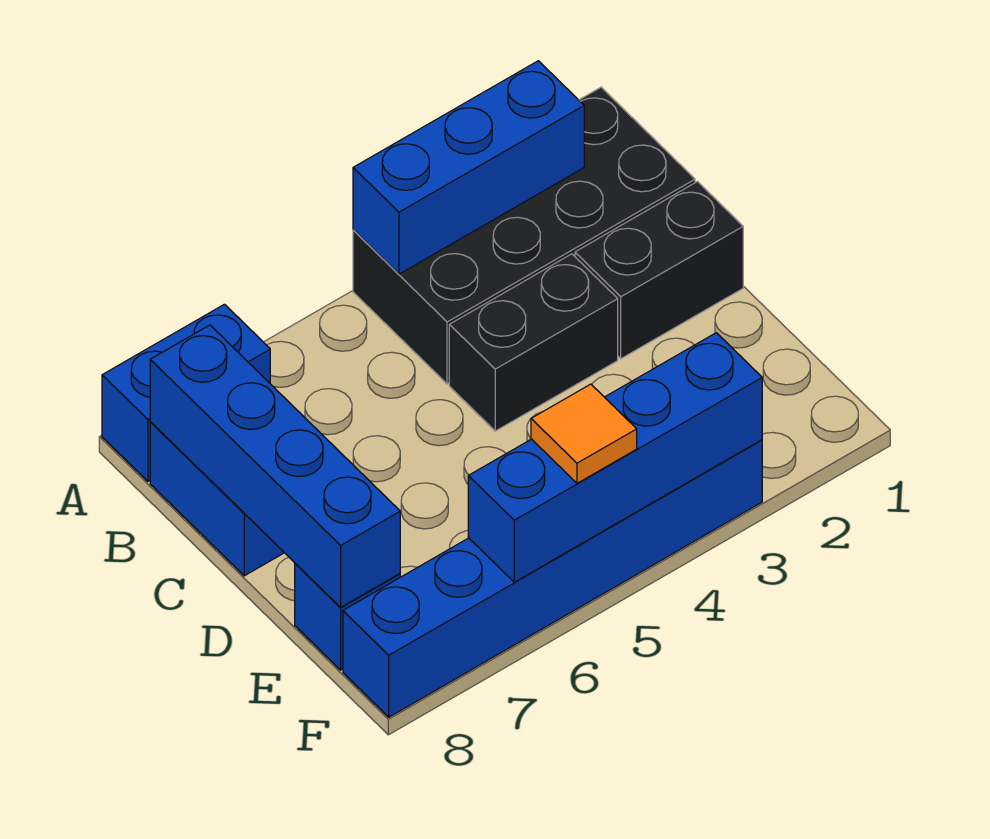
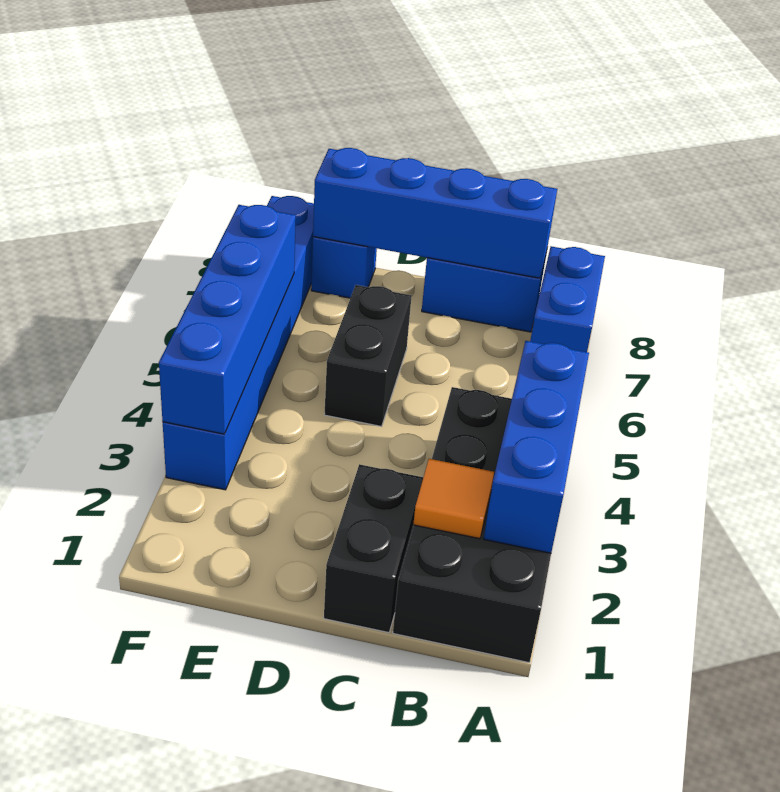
black 1x2 brick [449,254,618,431] -> black 1x2 brick moved to [324,285,412,427]
orange 1x1 tile [531,384,637,483] -> orange 1x1 tile moved to [413,459,494,539]

